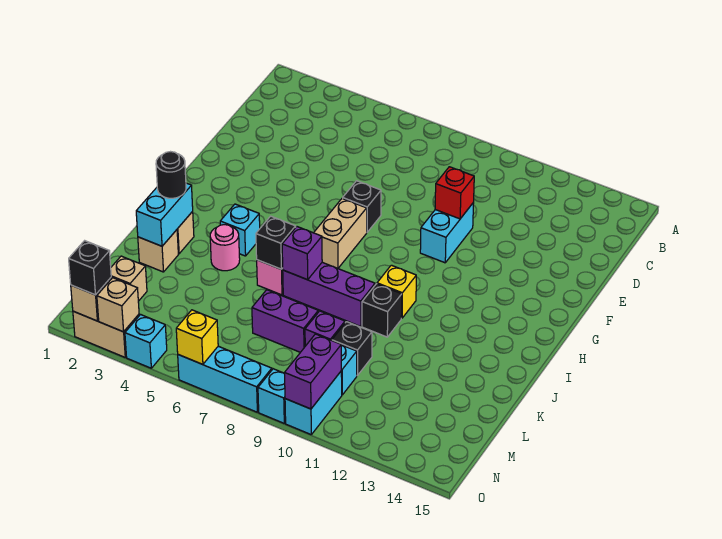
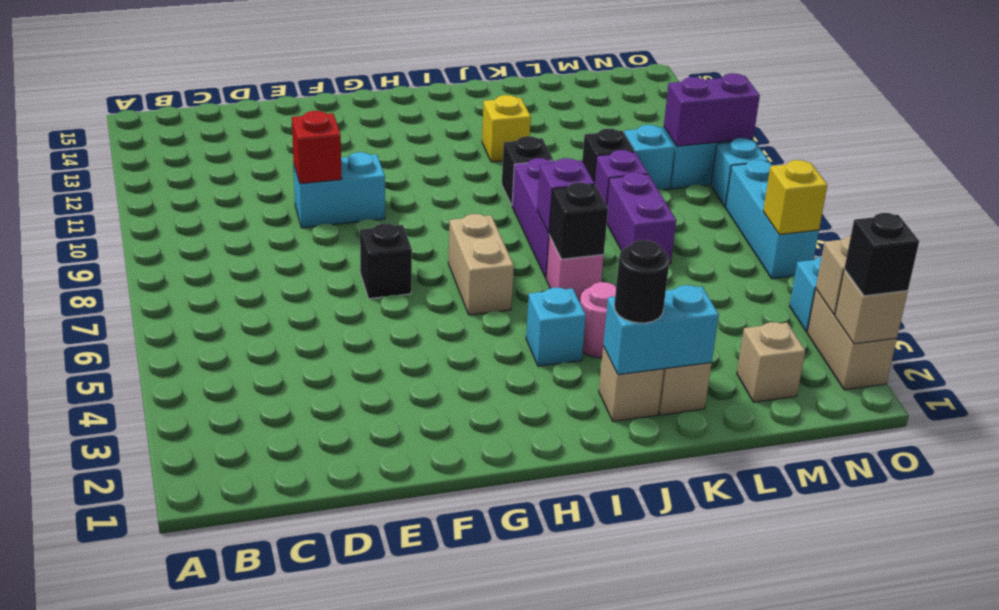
tan 1x2 brick [314,198,367,268] -> tan 1x2 brick turned to [448,214,514,315]
yellow 1x1 brick [377,265,416,318] -> yellow 1x1 brick moved to [482,95,531,162]

